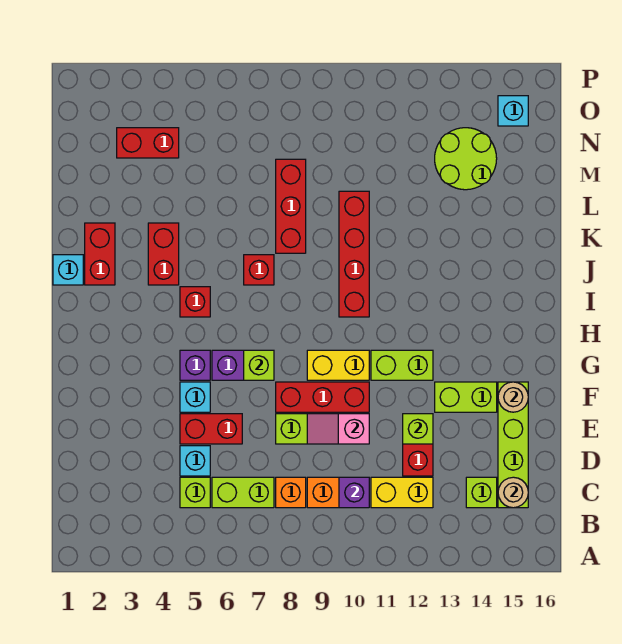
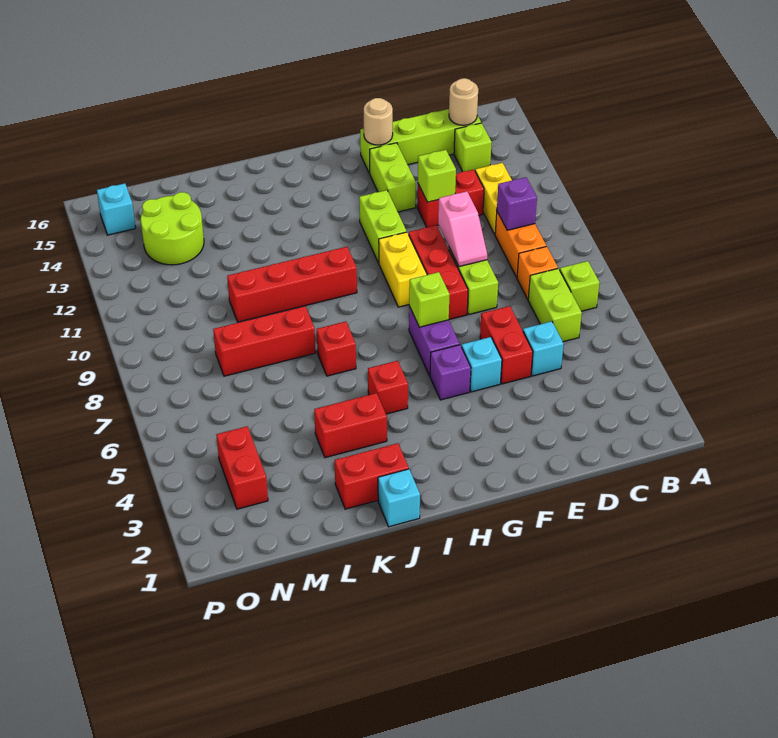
lime 1x1 brick [180,477,210,508] -> lime 1x1 brick moved to [560,261,600,311]

